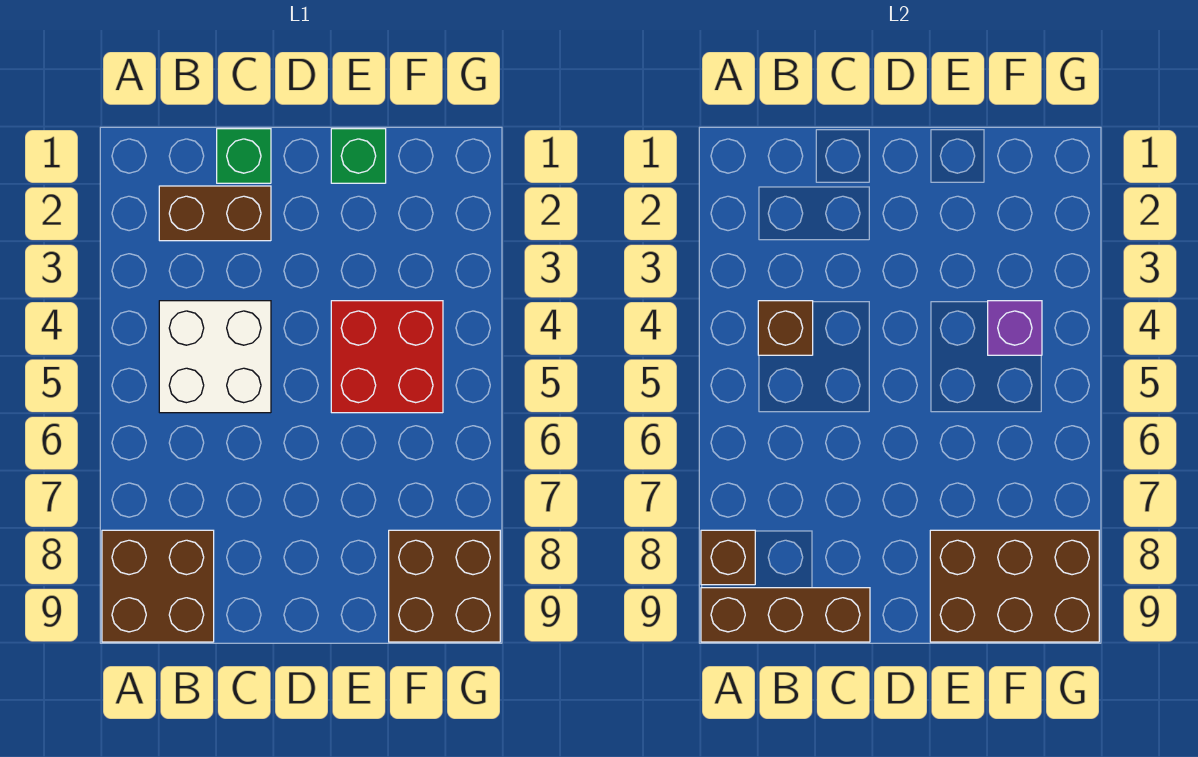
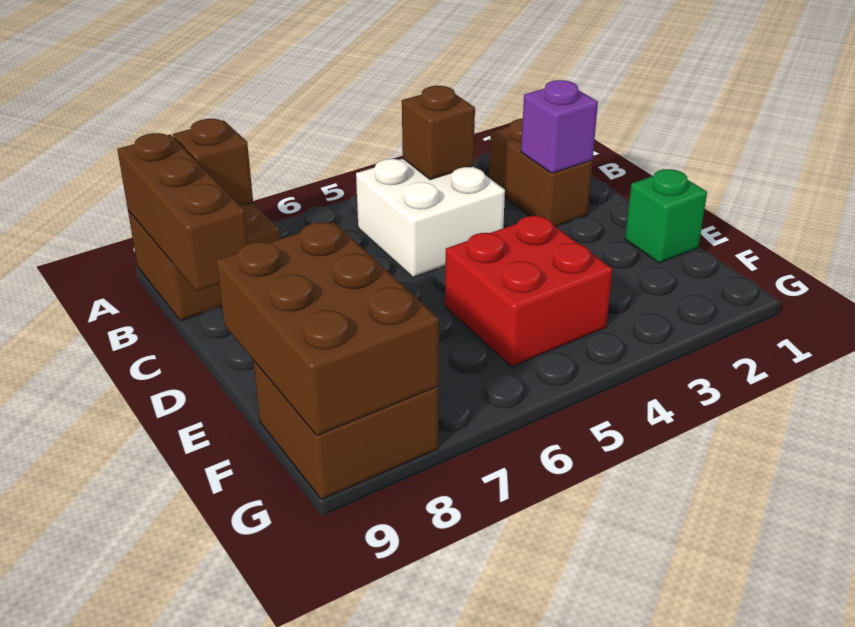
green 1x1 brick [217,129,271,183] -> none
purple 1x1 brick [988,301,1042,355] -> purple 1x1 brick moved to [521,80,598,173]

